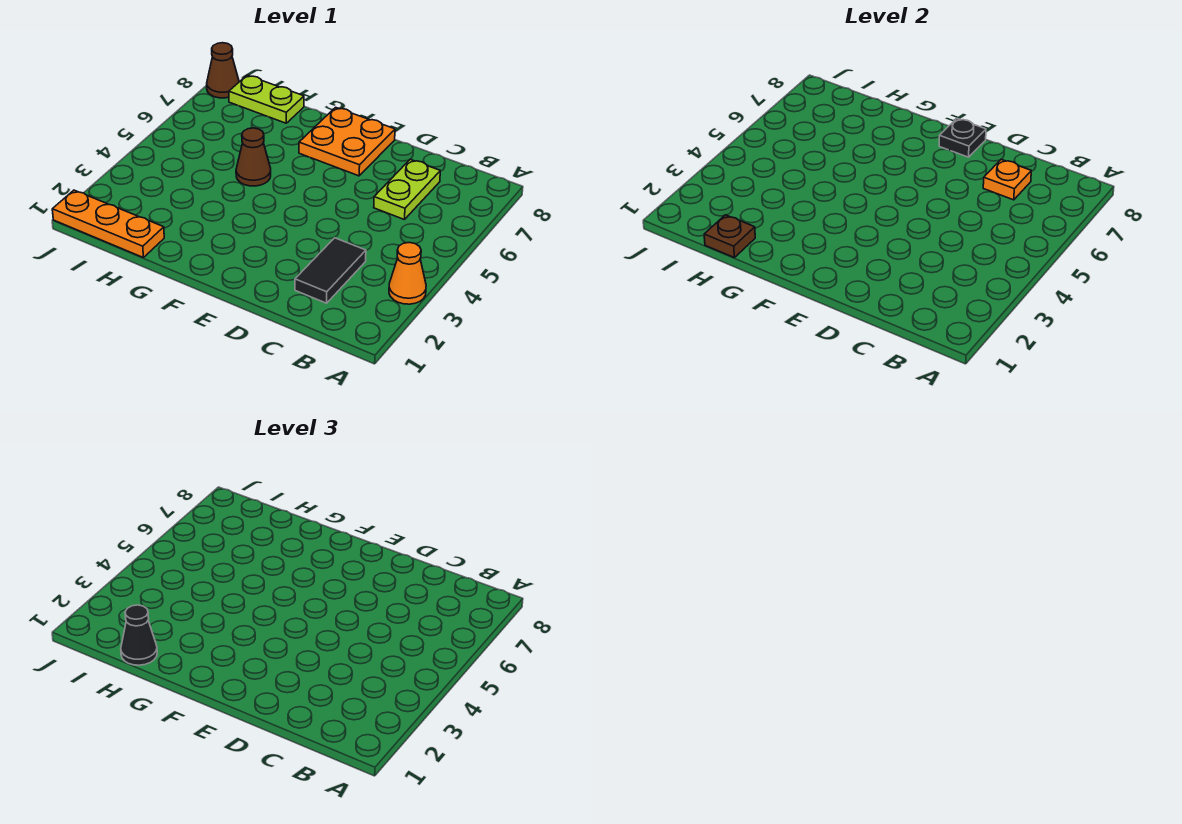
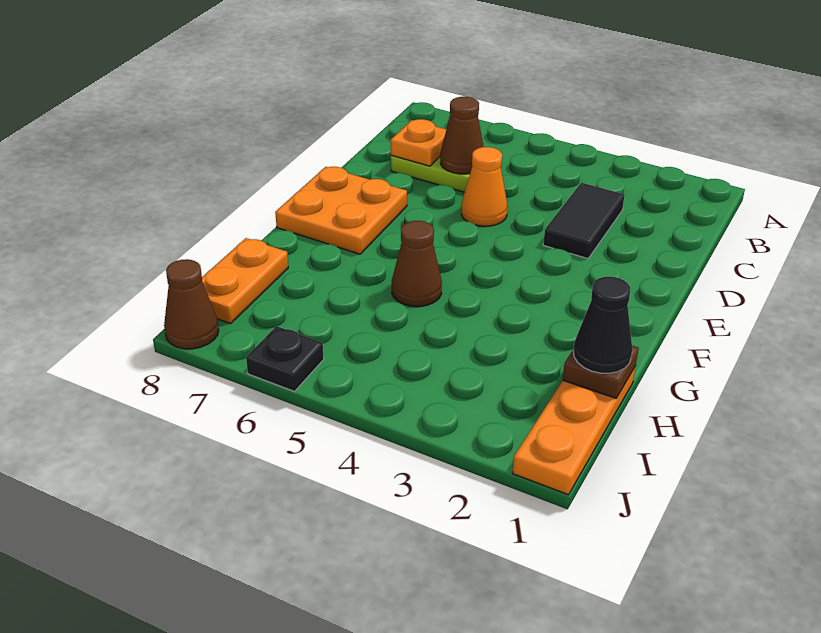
orange 1x1 cone [389,243,426,304] -> orange 1x1 cone moved to [461,147,508,226]
black 1x2 tile [295,238,366,303] -> black 1x2 tile turned to [543,183,625,259]
none -> brown 1x1 cone [440,97,484,174]
black 1x1 plate [939,119,986,157] -> black 1x1 plate moved to [246,326,324,391]
lime 1x2 plate [229,75,304,123] -> orange 1x2 plate [202,238,288,324]

